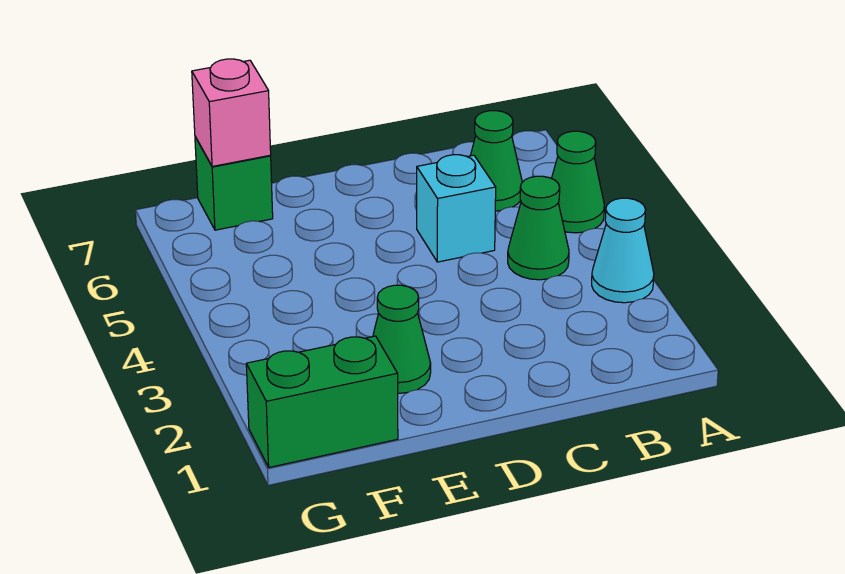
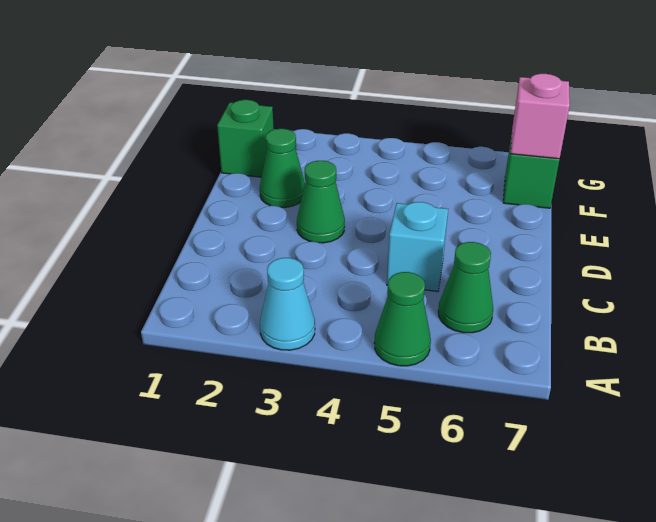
green 1x1 cone [508,176,569,280] -> green 1x1 cone moved to [297,161,345,243]
green 1x2 brick [246,336,398,467] -> green 1x1 brick [217,100,274,177]

